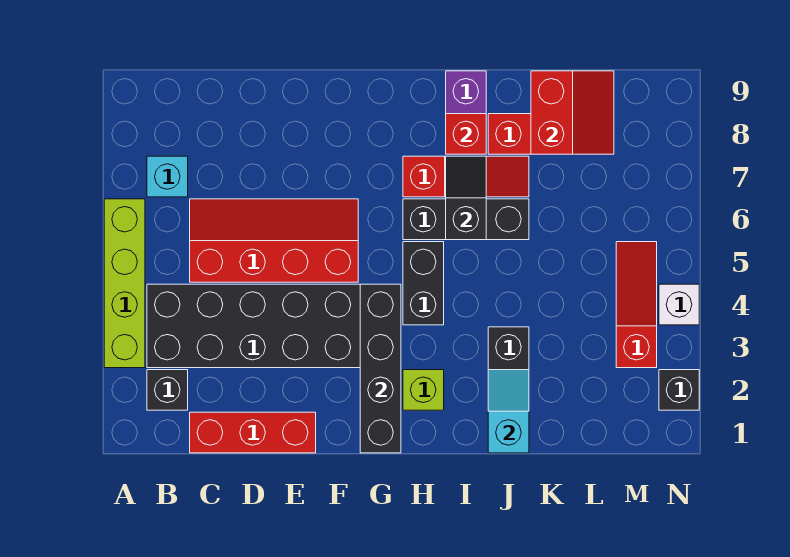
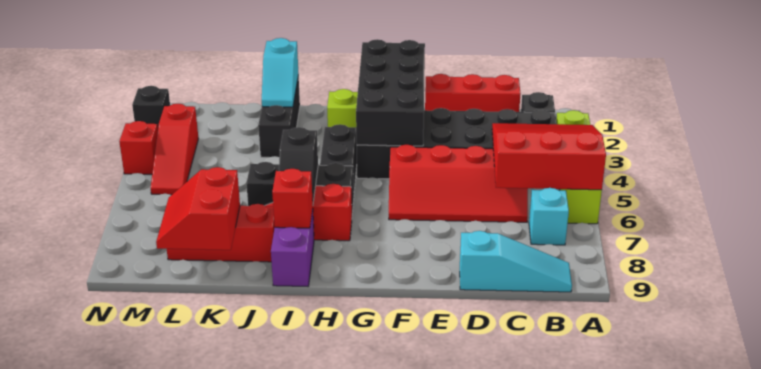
none -> red 3x3 slope [492,123,606,190]
none -> cyan 1x3 slope [460,231,572,292]
black 1x4 brick [360,284,401,453] -> black 2x4 brick [356,39,425,146]
white 1x1 brick [659,284,699,325] -> red 1x1 brick [119,121,158,174]

